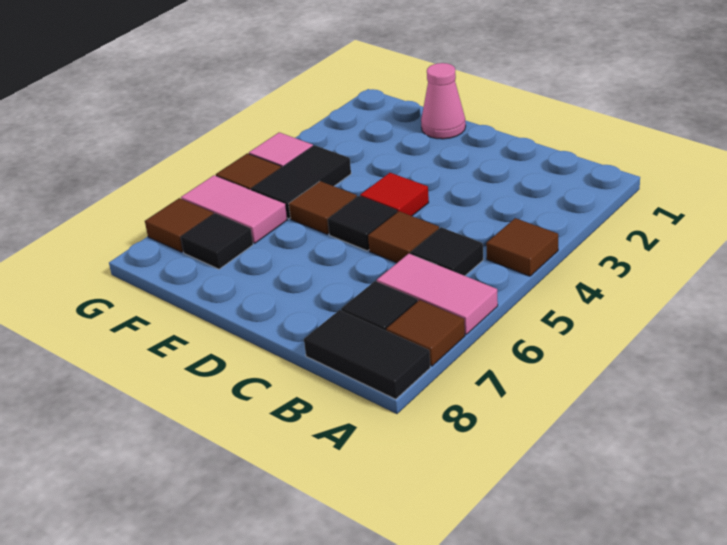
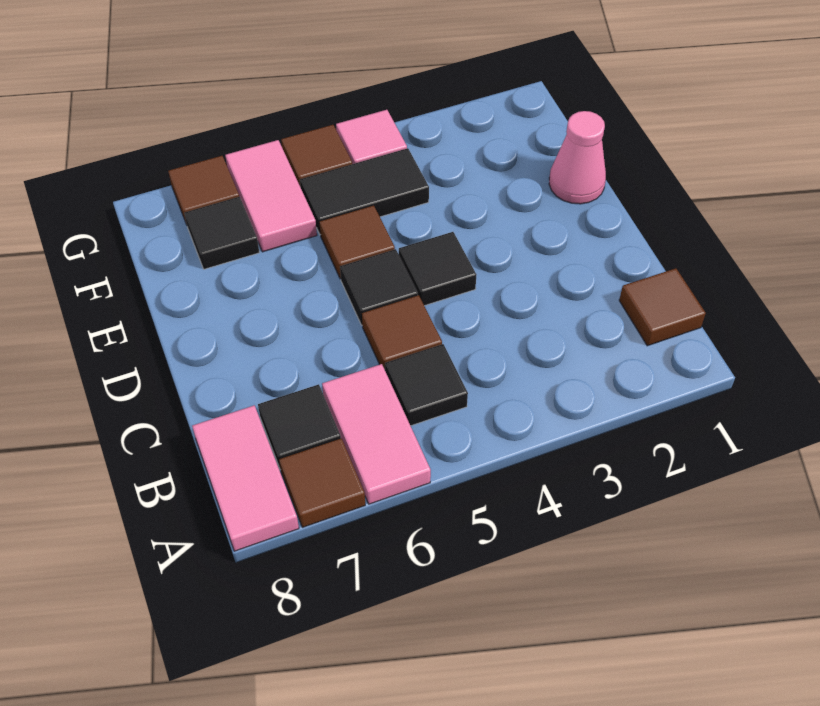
brown 1x1 tile [486,218,558,276] -> brown 1x1 tile moved to [619,268,706,346]
black 1x2 tile [304,310,430,399] -> pink 1x2 tile [192,405,299,551]
red 1x1 tile [360,173,429,216] -> black 1x1 tile [399,232,476,306]

